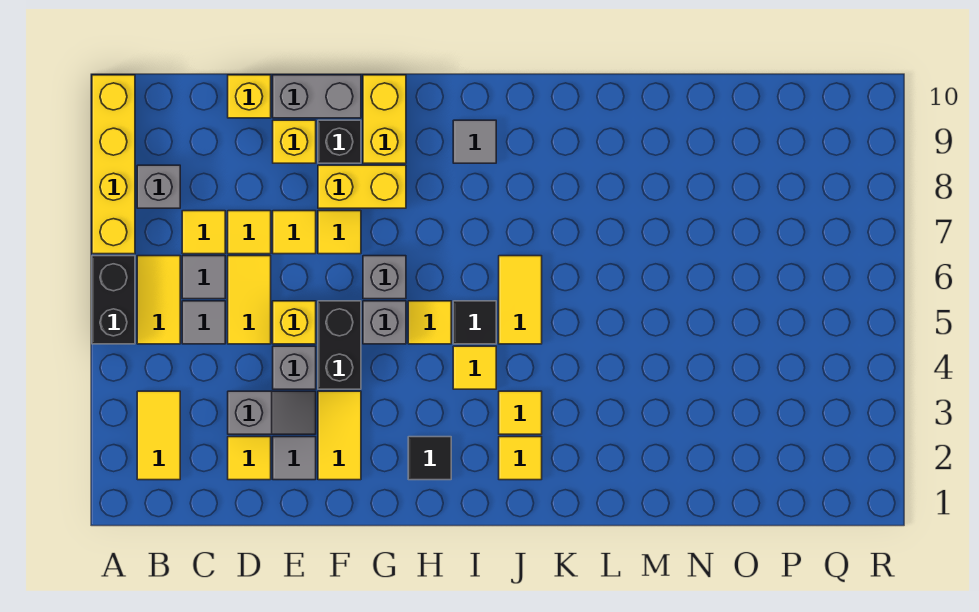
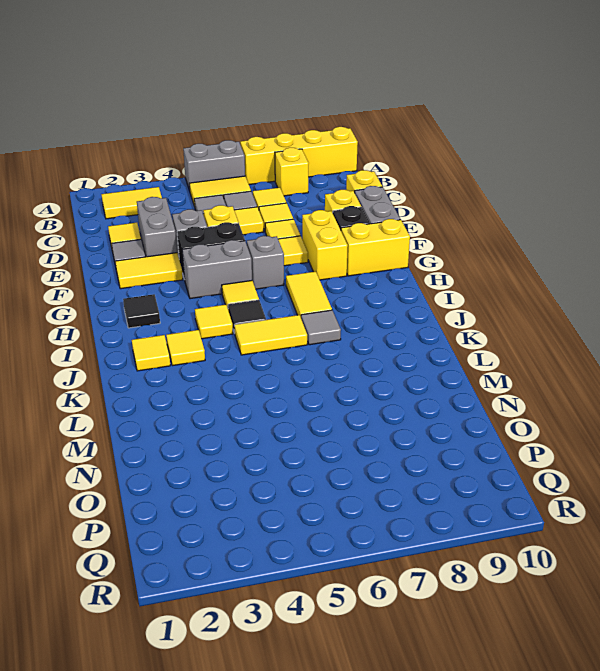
black 1x2 brick [92,256,135,344] -> grey 1x2 brick [183,140,245,191]
grey 1x1 brick [137,165,180,208] -> yellow 1x1 brick [275,148,309,196]
grey 1x2 slope [228,391,316,434] -> grey 1x2 brick [137,197,177,257]
grey 1x1 brick [363,301,406,344] -> grey 1x2 brick [182,240,252,299]
none -> yellow 1x2 tile [286,271,332,317]
grey 1x1 tile [453,120,496,163] -> grey 1x1 tile moved to [301,310,341,345]

